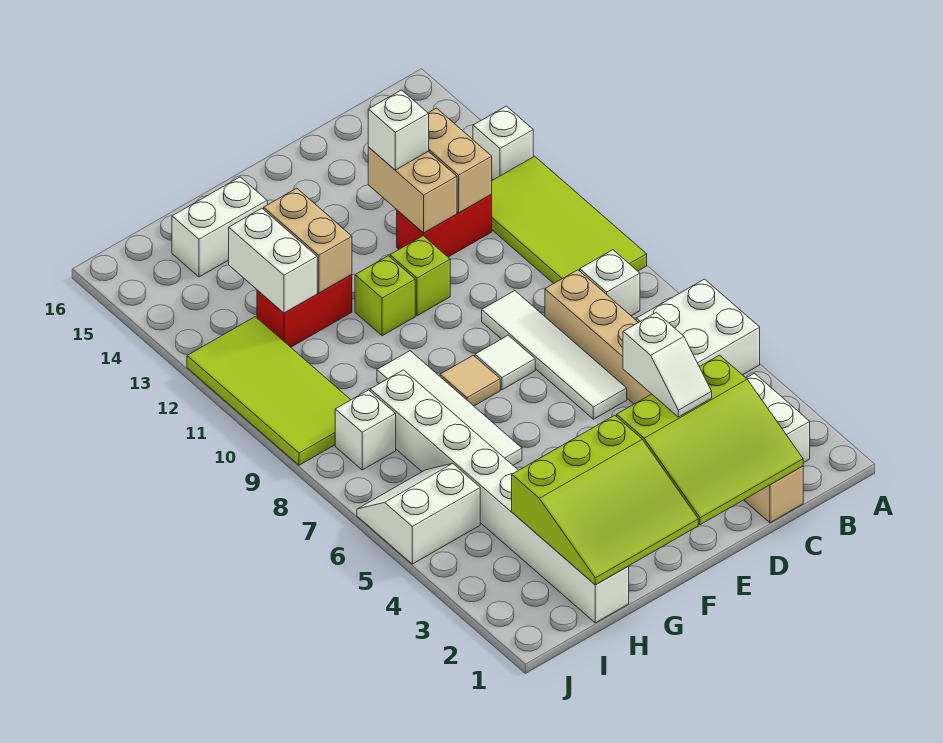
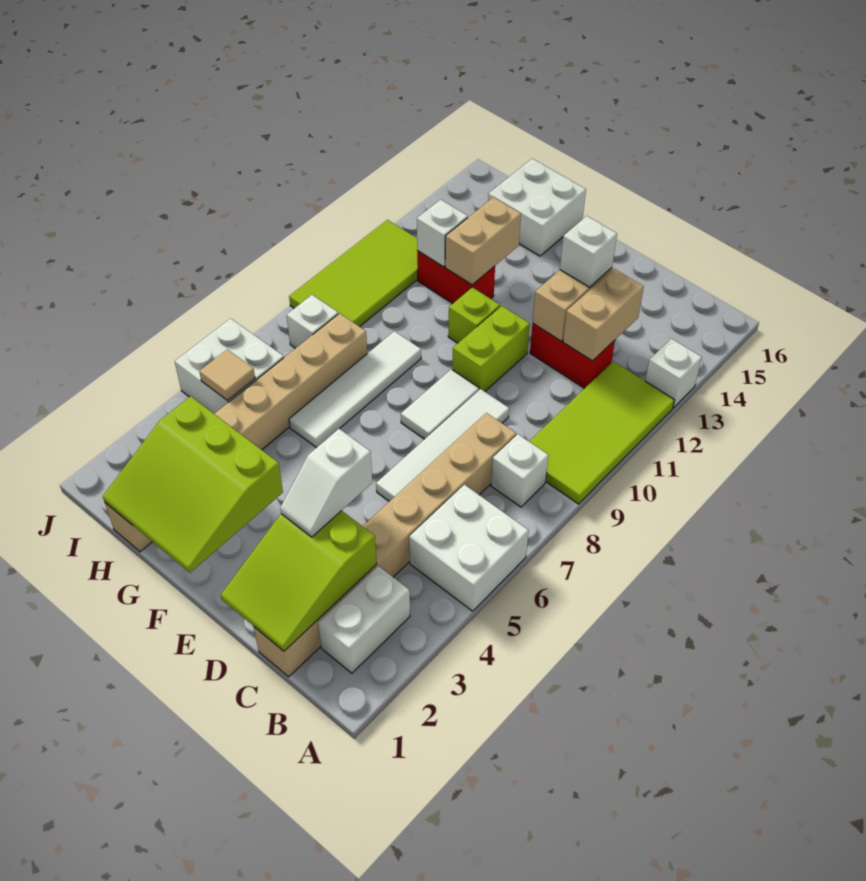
lime 3x3 slope [617,355,803,525] -> lime 2x3 slope [221,511,377,651]
white 1x1 tile [475,335,535,390] -> white 1x2 tile [401,369,479,439]
lime 1x1 brick [390,236,450,316] -> lime 1x2 brick [452,306,530,391]
tan 1x1 tile [440,355,500,406] -> tan 1x1 tile moved to [199,349,255,400]
white 1x2 brick [172,177,267,277] -> white 2x2 brick [488,159,586,256]
white 1x8 brick [370,370,629,623] -> tan 1x8 brick [105,313,367,552]
white 1x2 brick [229,208,317,313] -> white 1x1 brick [417,200,468,267]
white 2x2 slope [357,463,480,564] -> white 2x2 brick [175,318,284,414]

